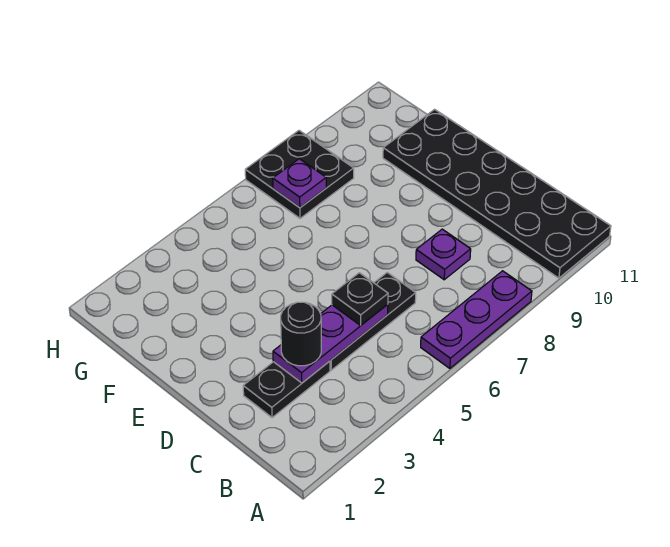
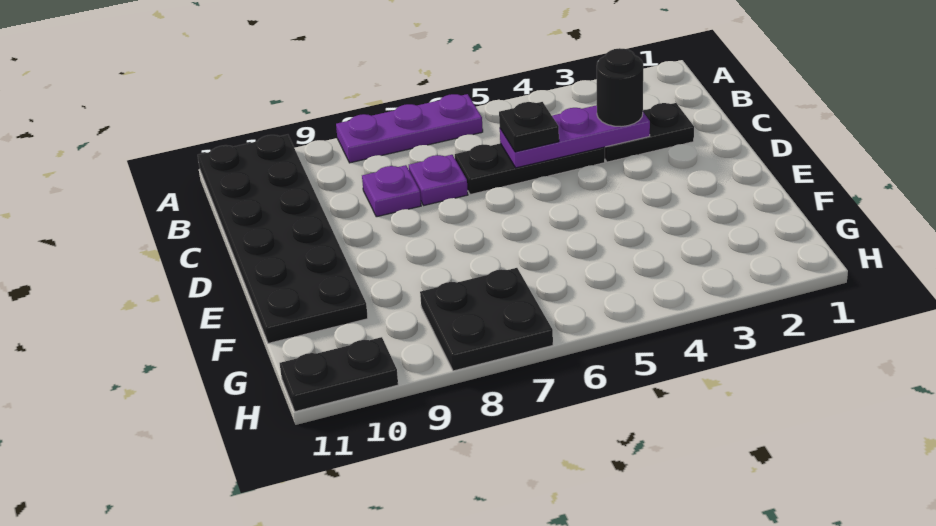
purple 1x1 plate [273,159,326,208] -> purple 1x1 plate moved to [409,155,468,205]
none -> black 1x2 plate [280,337,398,412]

